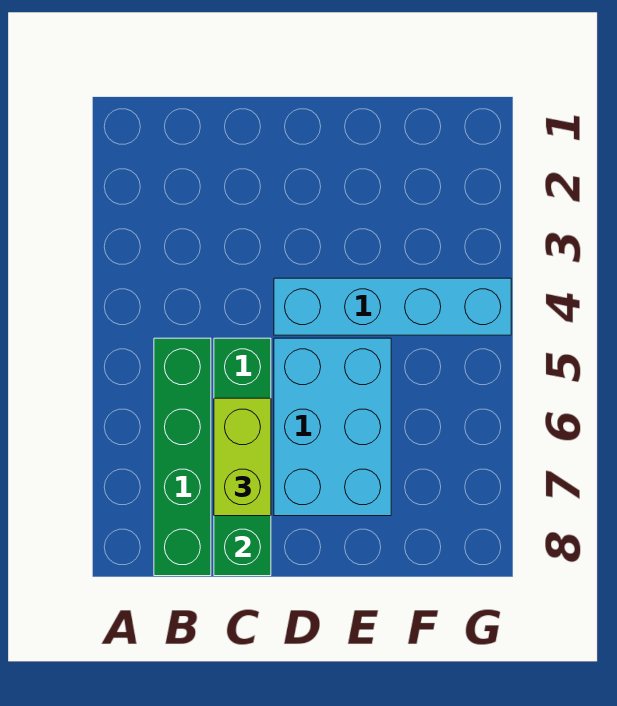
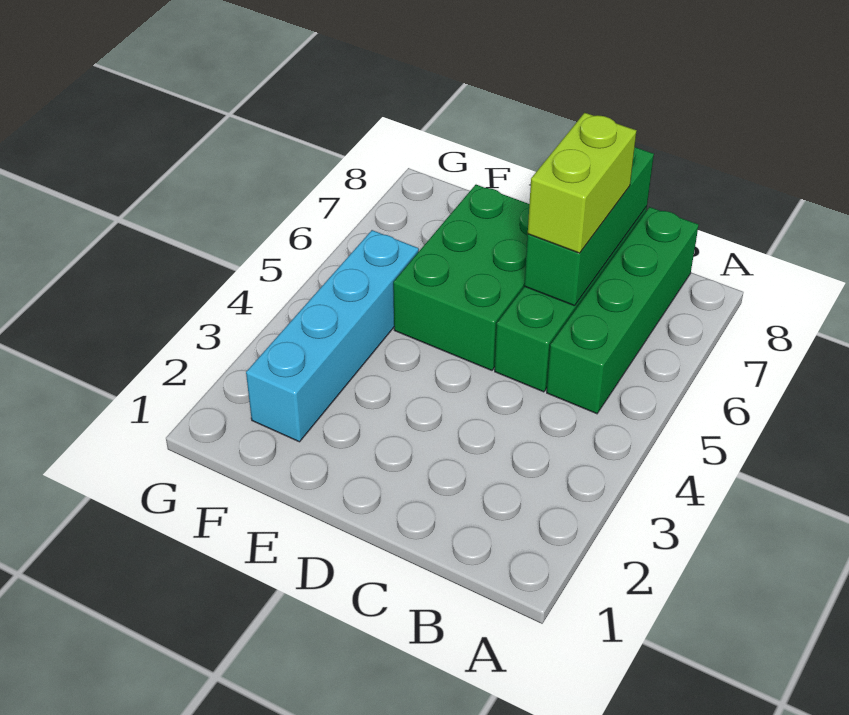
cyan 1x4 brick [274,278,511,335] -> cyan 1x4 brick turned to [246,230,419,442]
cyan 2x3 brick [274,338,391,516] -> green 2x3 brick [393,185,529,370]

